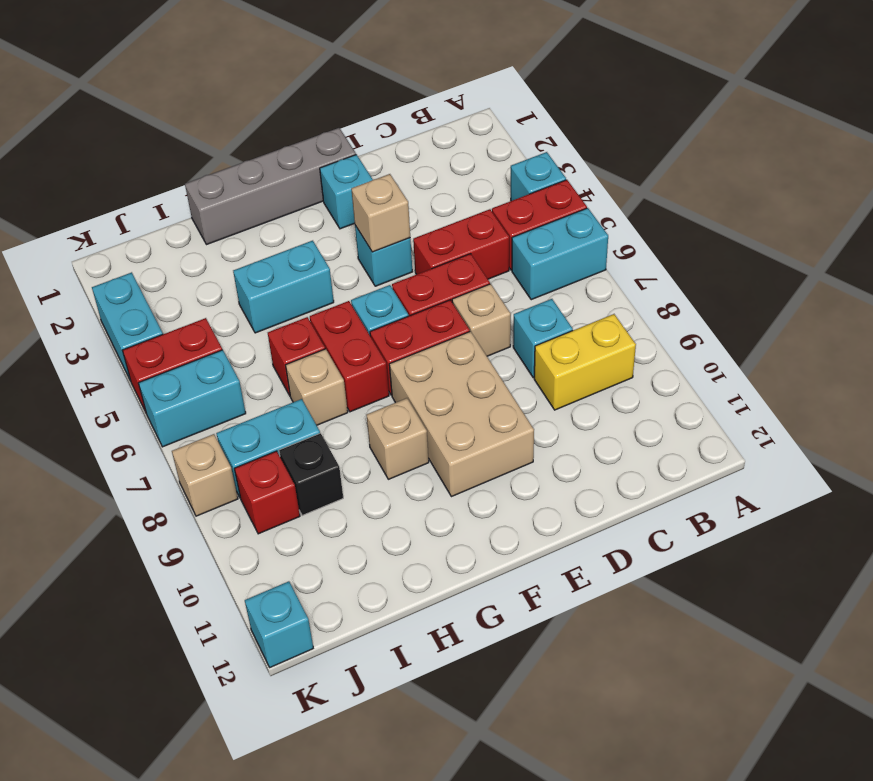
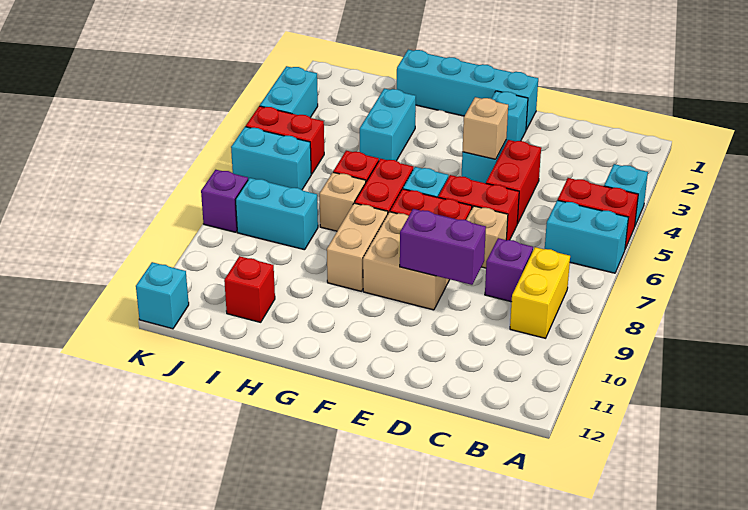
yellow 1x2 brick [534,314,636,410] -> yellow 1x2 brick turned to [510,247,570,338]
red 1x2 brick [413,209,509,279] -> red 1x2 brick turned to [486,140,541,224]
cyan 1x1 brick [513,299,573,378] -> purple 1x1 brick [485,238,533,302]
none -> purple 1x2 brick [400,209,486,285]
grey 1x4 brick [185,128,356,245] -> cyan 1x4 brick [397,50,538,130]
tan 2x3 brick [389,331,534,497] -> tan 2x2 brick [363,212,450,310]
cyan 1x2 brick [233,241,334,333] -> cyan 1x2 brick turned to [360,88,416,161]
tan 1x1 brick [366,398,429,479] -> tan 1x2 brick [327,203,388,291]
black 1x1 brick [279,433,343,516] -> none
red 1x1 brick [234,451,300,534] -> red 1x1 brick moved to [224,256,275,322]
tan 1x1 brick [172,434,238,516] -> purple 1x1 brick [201,170,248,232]

